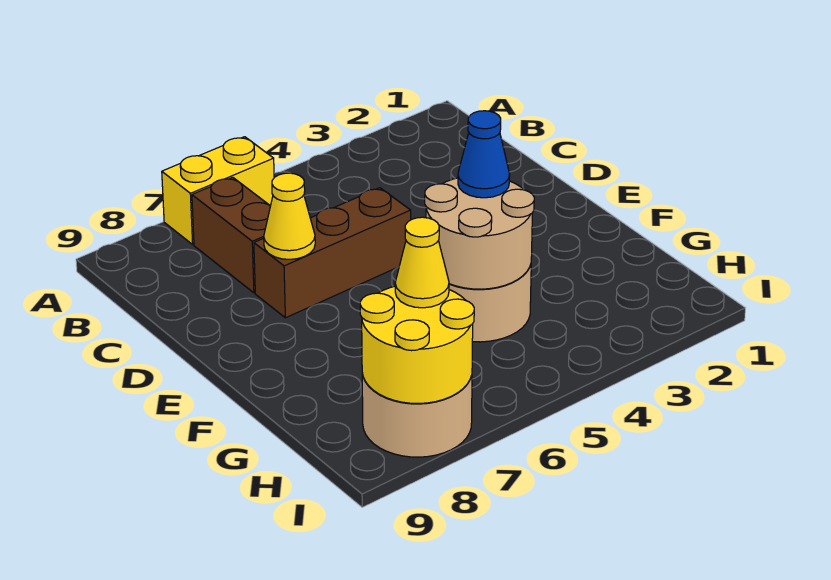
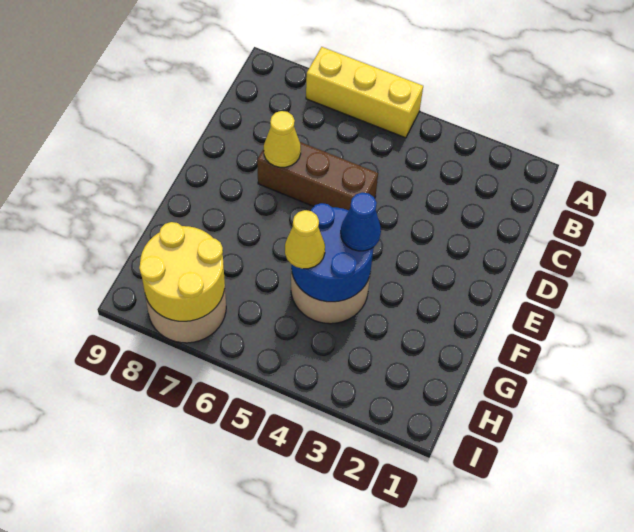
yellow 1x2 brick [162,137,274,244] -> yellow 1x3 brick [306,47,423,138]
brown 1x2 brick [192,177,270,293] -> none
tan 2x2 round brick [425,178,534,289] -> blue 2x2 round brick [291,203,374,302]
yellow 1x1 cone [395,217,449,308] -> yellow 1x1 cone moved to [285,210,325,269]

